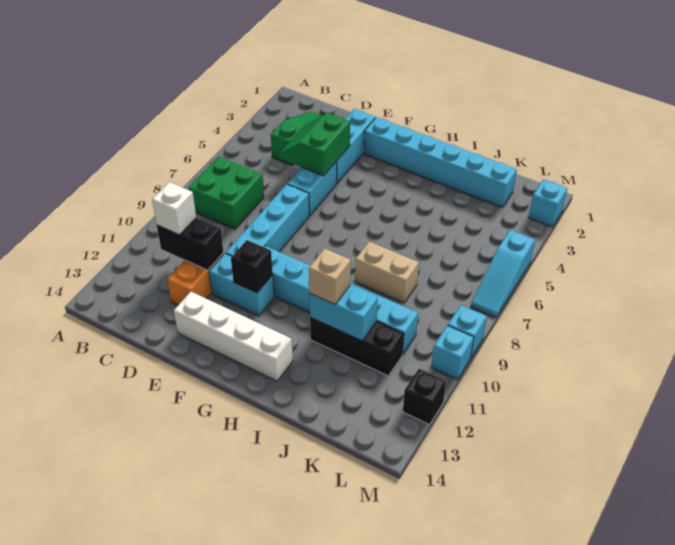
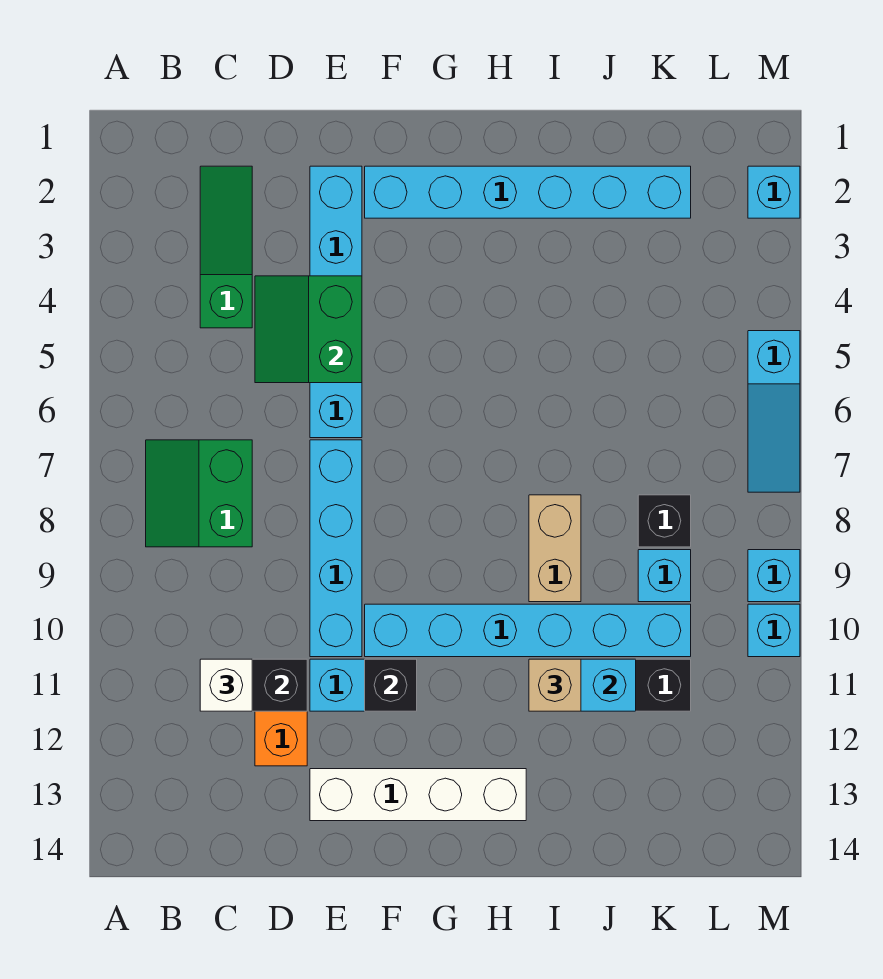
green 2x2 brick [188,157,264,229] -> green 2x2 slope [146,440,252,547]
tan 1x2 brick [355,242,419,303] -> tan 1x2 brick turned to [529,495,581,602]
none -> cyan 1x1 brick [638,550,691,602]
black 1x1 brick [403,369,446,425] -> black 1x1 brick moved to [638,495,691,547]

